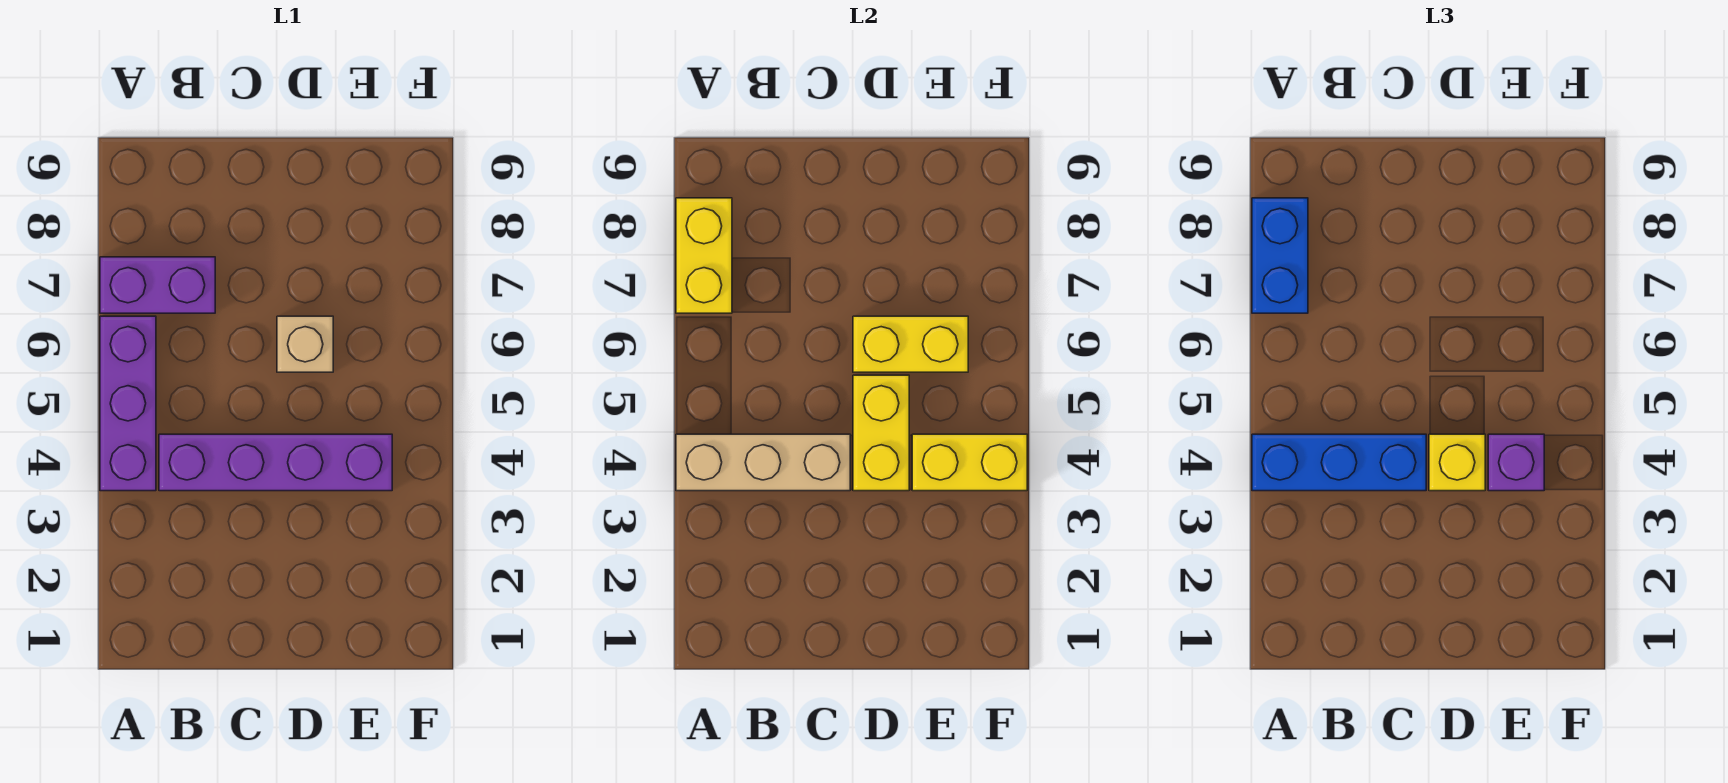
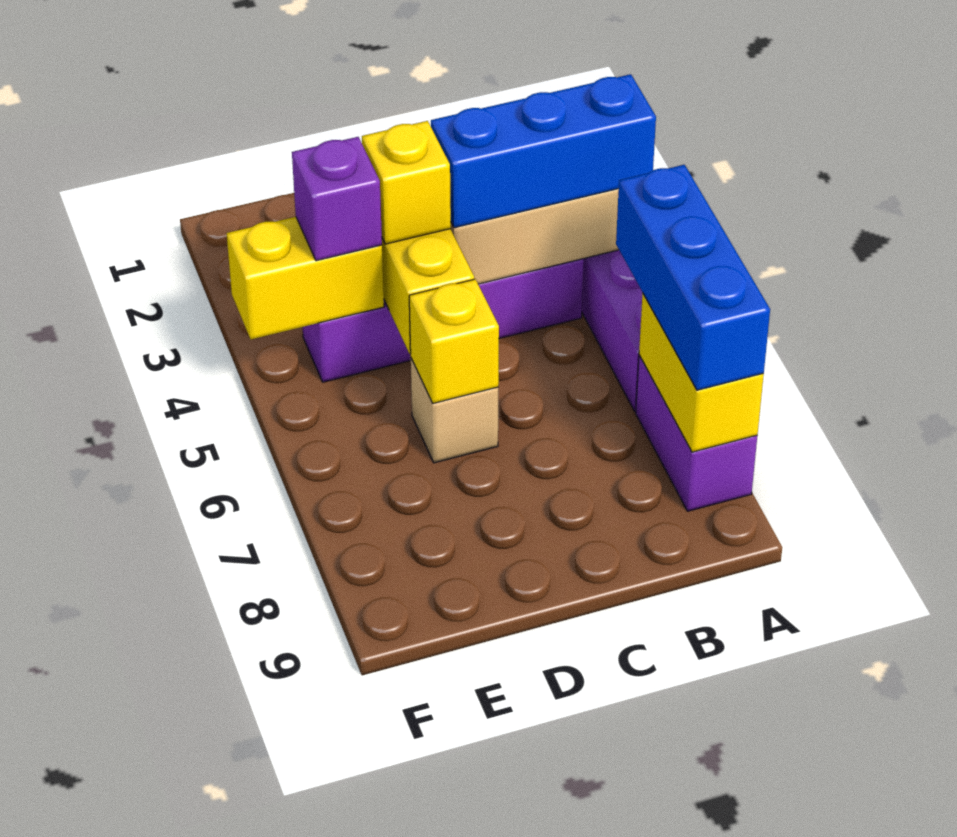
purple 1x2 brick [100,257,215,313] -> purple 1x2 brick turned to [636,355,757,511]
blue 1x2 brick [1252,198,1308,313] -> blue 1x3 brick [616,165,770,390]
yellow 1x2 brick [853,316,968,372] -> yellow 1x1 brick [409,279,499,403]

